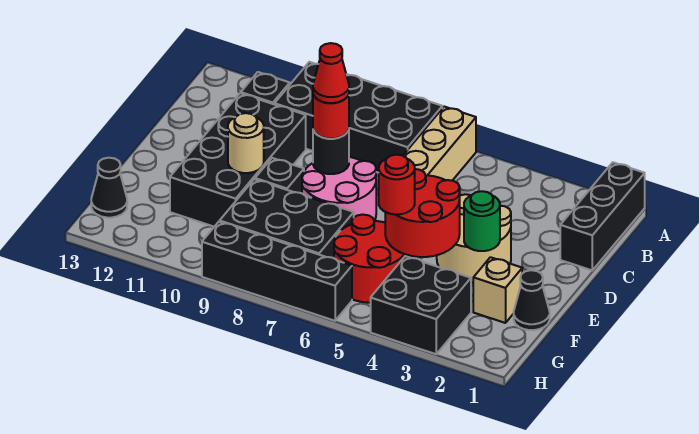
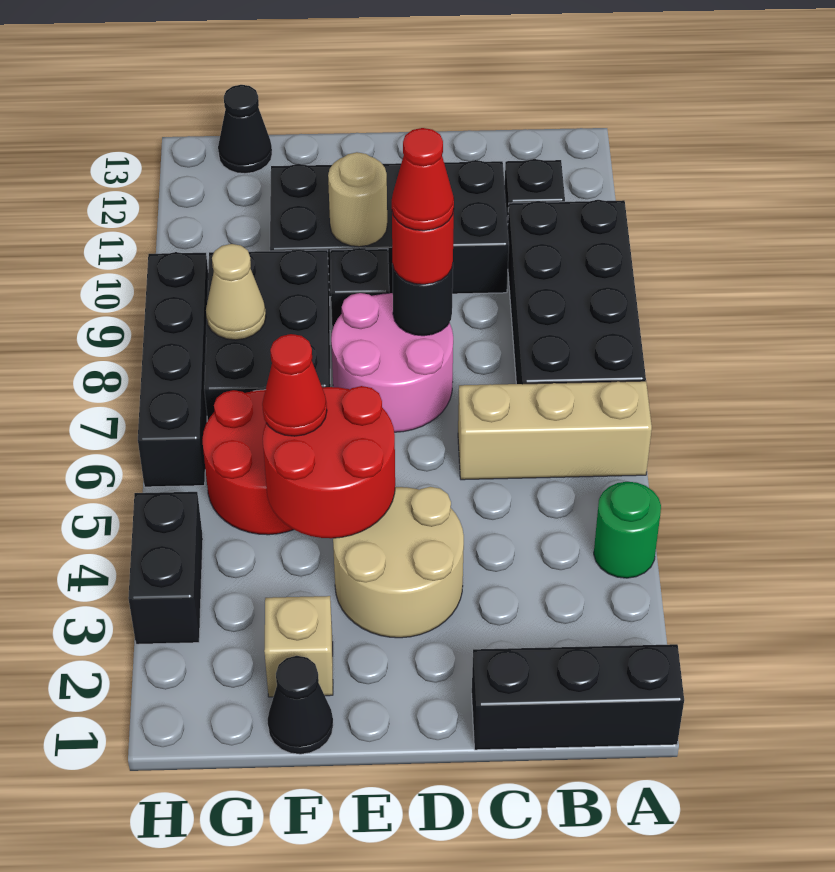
green 1x1 round brick [464,191,500,251] -> green 1x1 round brick moved to [594,482,661,578]
red 1x1 round brick [379,155,415,214] -> red 1x1 cone [262,334,327,436]
black 2x2 brick [371,256,471,354] -> black 1x2 brick [128,492,203,644]
none -> tan 1x1 cone [206,244,266,340]

